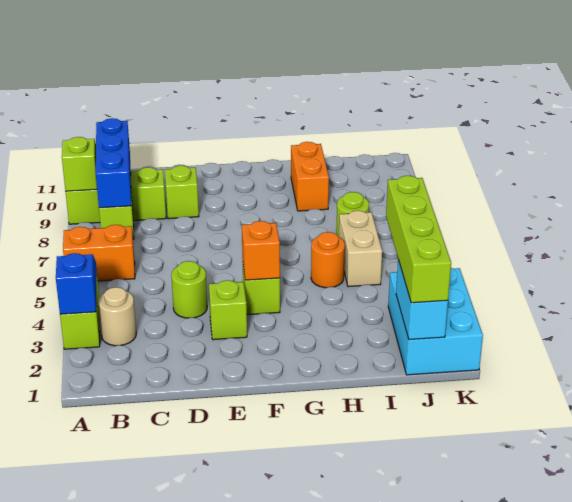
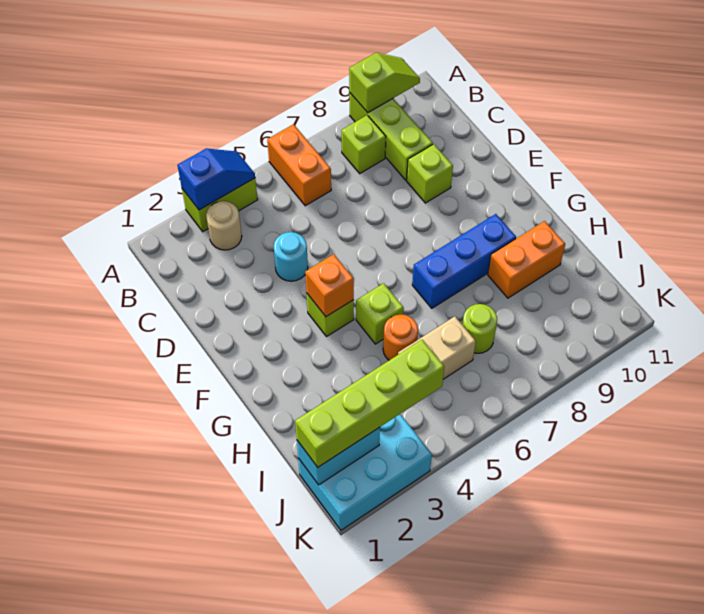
blue 1x3 brick [96,118,131,208] -> blue 1x3 brick moved to [412,214,516,308]
lime 1x1 round brick [171,261,207,318] -> cyan 1x1 round brick [274,232,308,281]
lime 1x1 brick [209,280,247,340] -> lime 1x1 brick moved to [356,283,404,344]

